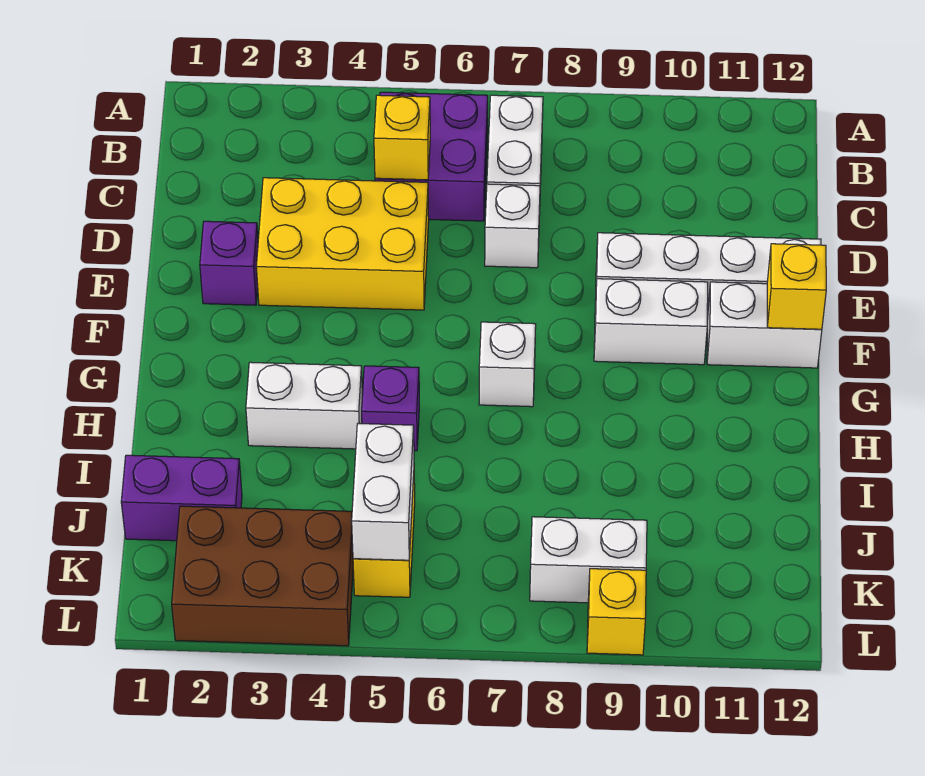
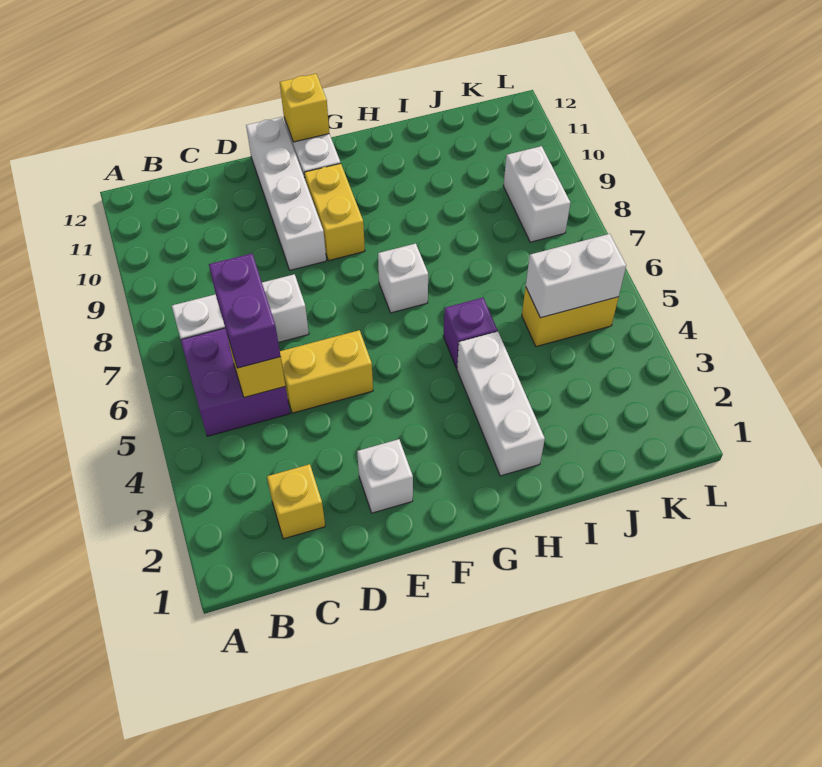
yellow 2x3 brick [256,178,429,310] -> yellow 1x2 brick [280,330,373,413]
purple 1x1 brick [200,221,258,305] -> white 1x1 brick [357,439,413,513]
white 1x2 brick [594,279,708,365] -> yellow 1x2 brick [304,163,365,261]
white 1x2 brick [246,362,362,449] -> white 1x3 brick [457,331,545,476]
purple 1x2 brick [121,455,242,541] -> purple 1x2 brick moved to [209,253,281,368]
brown 2x3 brick [172,506,353,646] -> none
yellow 1x1 brick [587,569,646,655] -> yellow 1x1 brick moved to [267,464,325,539]

